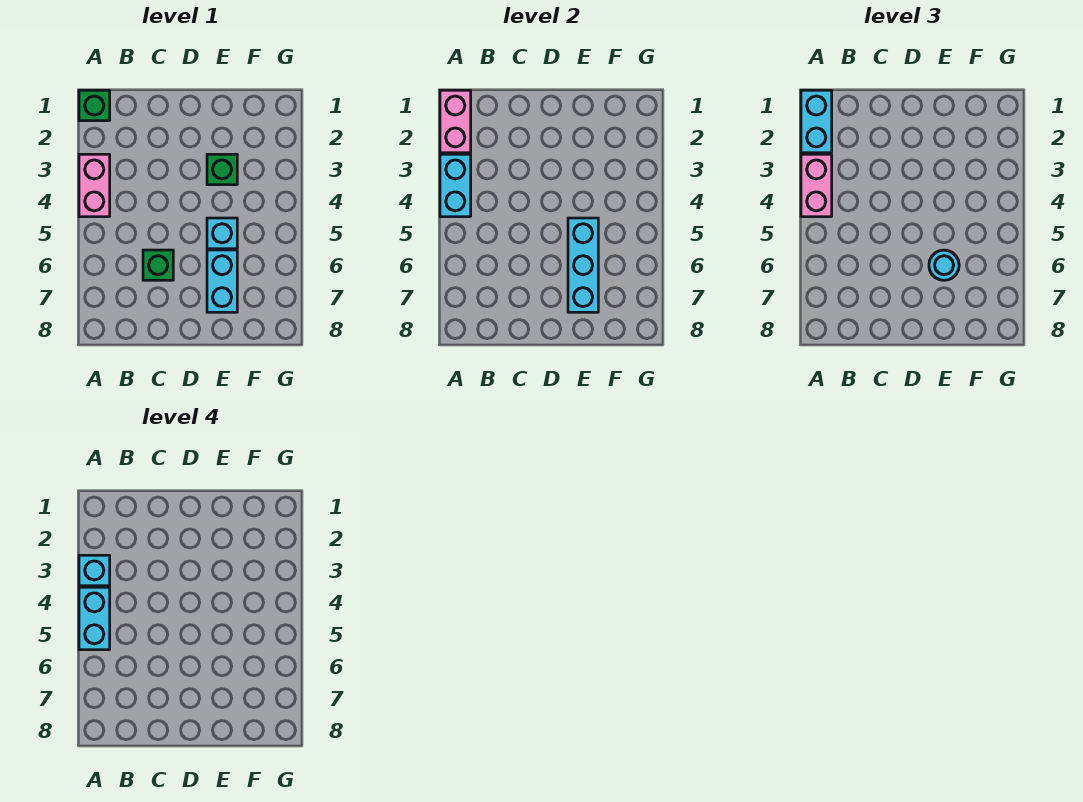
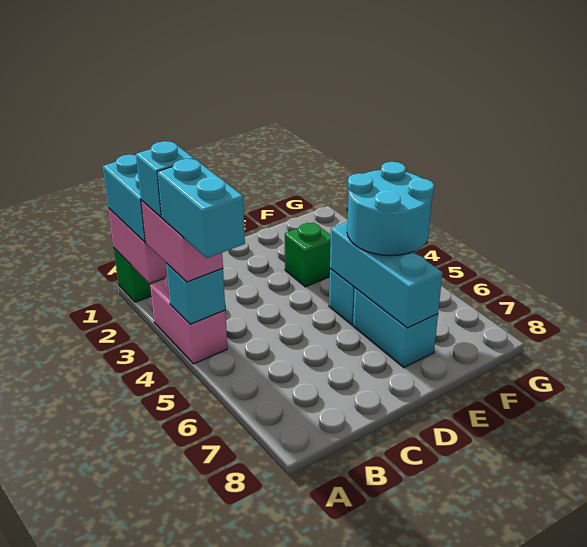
cyan 1x2 brick [440,154,471,217] -> cyan 1x1 brick [166,263,225,324]
green 1x1 brick [143,250,173,280] -> none
cyan 1x1 round brick [929,250,959,280] -> cyan 2x2 round brick [347,162,434,256]

